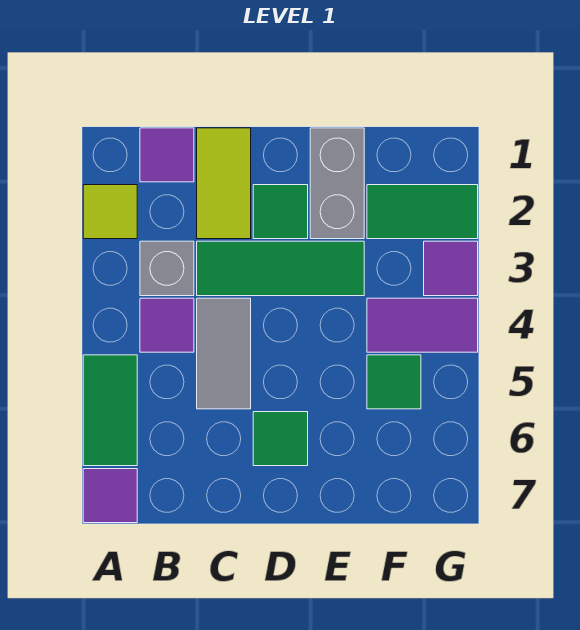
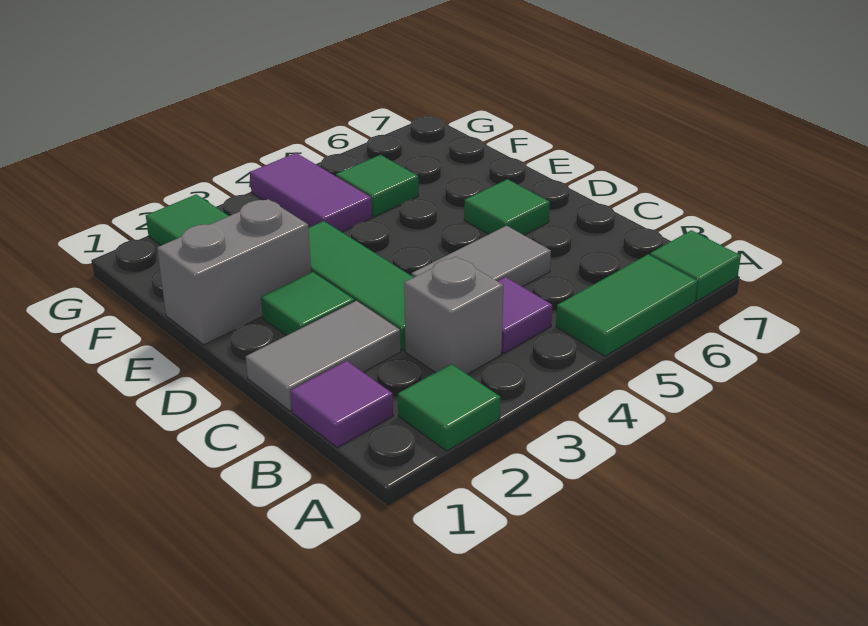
lime 1x1 tile [83,185,137,239] -> green 1x1 tile [398,364,501,451]
purple 1x1 tile [83,469,137,523] -> green 1x1 tile [650,230,741,301]
lime 1x2 tile [197,128,251,239] -> grey 1x2 tile [246,301,401,411]
purple 1x1 tile [424,241,478,296] -> none

